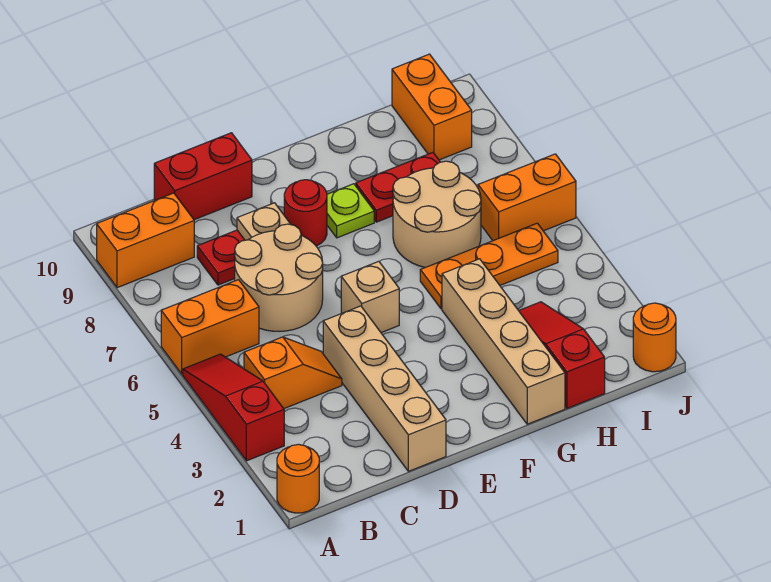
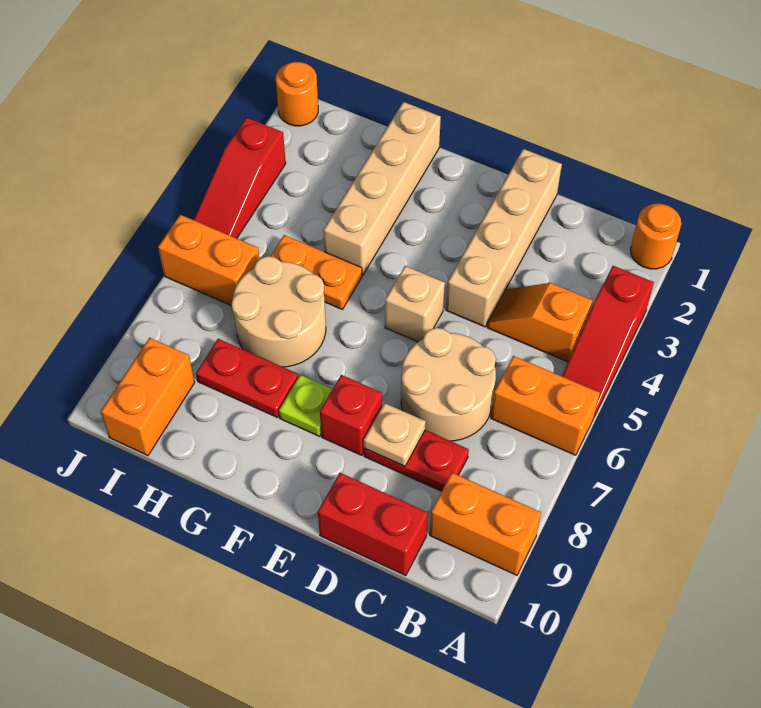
red 1x1 round brick [284,180,327,246] -> red 1x1 brick [320,375,382,455]
orange 1x3 plate [420,223,558,309] -> orange 1x2 plate [270,235,362,309]
red 1x3 slope [519,302,605,408] -> red 1x3 slope moved to [194,117,286,238]

